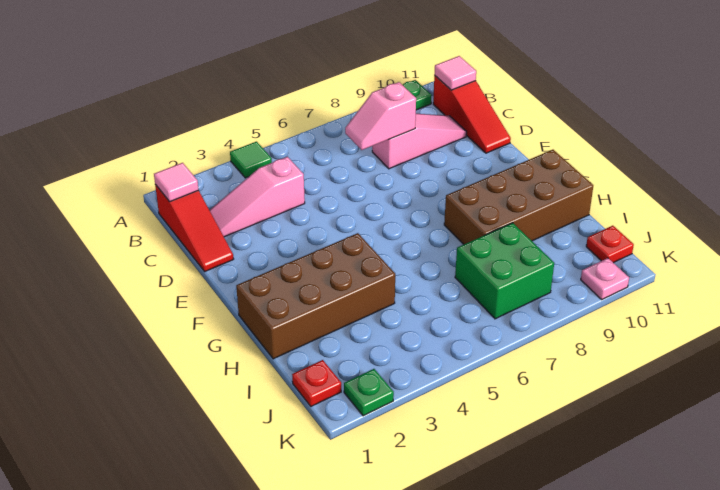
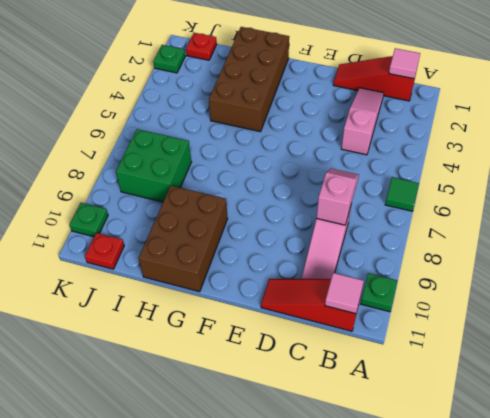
green 1x1 tile [230,142,272,178] -> green 1x1 tile moved to [385,177,419,211]
brown 2x4 brick [444,150,593,244] -> brown 2x3 brick [139,186,228,292]
pink 1x1 plate [581,258,629,299] -> green 1x1 plate [69,203,108,237]

